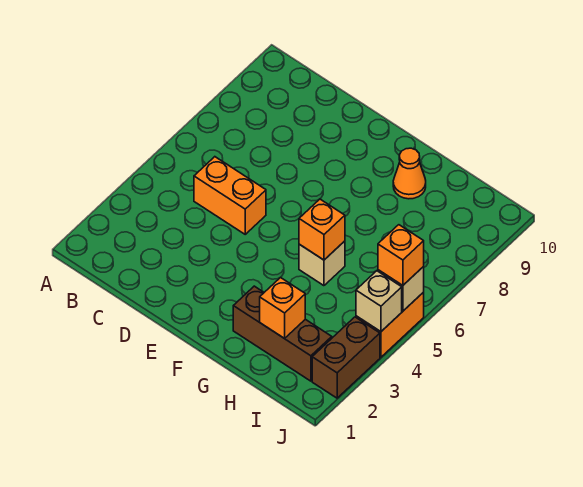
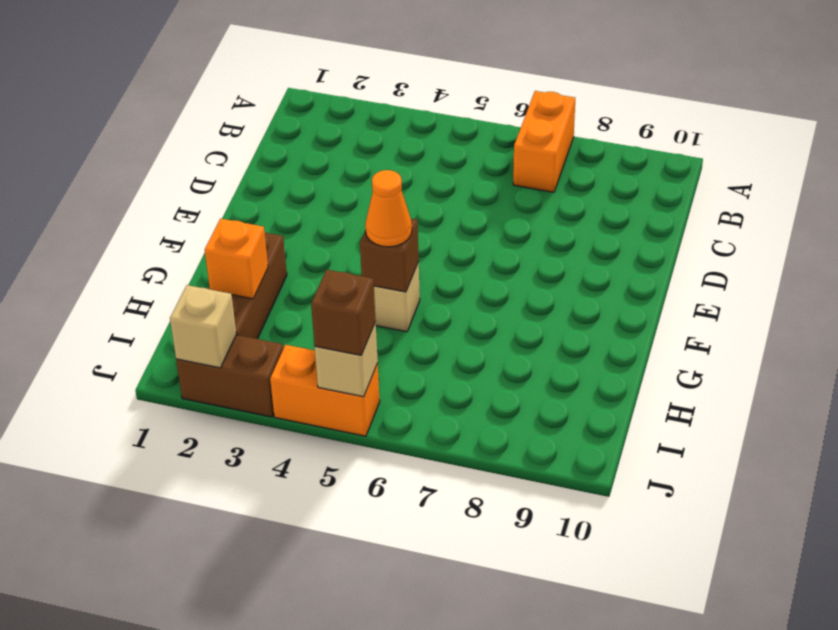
orange 1x2 brick [194,157,266,234] -> orange 1x2 brick moved to [513,91,575,192]
orange 1x1 brick [299,199,345,260] -> brown 1x1 brick [360,219,419,292]
orange 1x1 cone [393,148,426,199] -> orange 1x1 cone moved to [365,170,412,247]
tan 1x1 brick [356,271,402,332] -> tan 1x1 brick moved to [170,285,236,368]
orange 1x1 brick [378,225,424,285] -> brown 1x1 brick [311,270,376,355]

